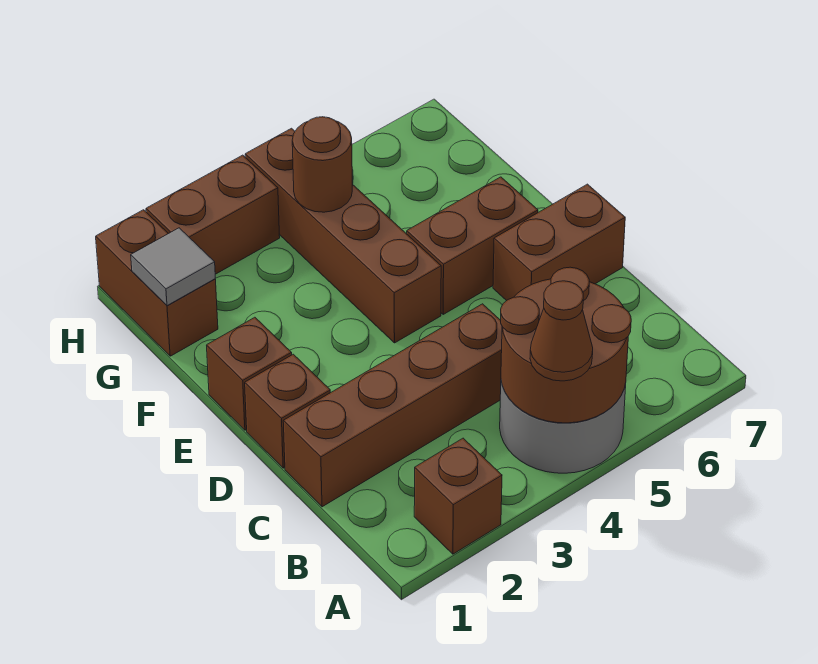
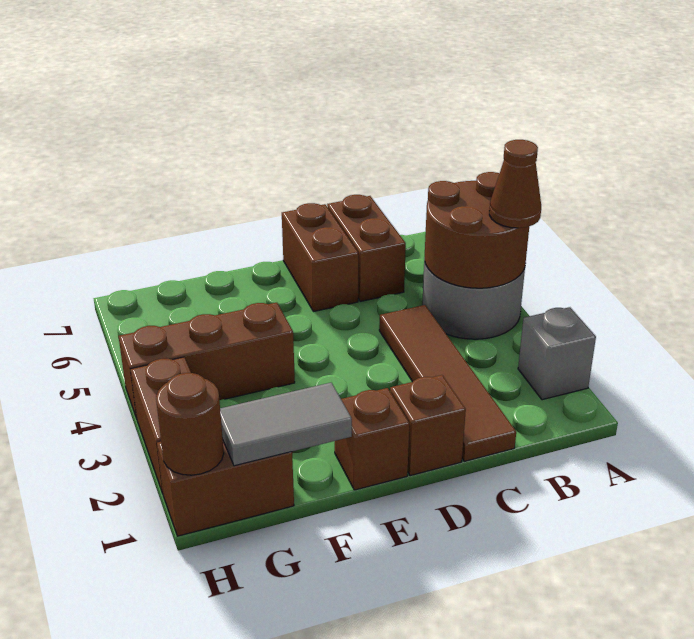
brown 1x1 brick [414,438,502,554] -> grey 1x1 brick [518,307,596,400]
brown 1x4 brick [283,304,502,507] -> brown 1x4 tile [379,305,516,461]
brown 1x4 brick [245,128,441,343] -> brown 1x3 brick [119,303,295,418]
brown 1x2 brick [407,177,538,314] -> brown 1x2 brick moved to [327,195,406,301]
grey 1x1 tile [131,228,215,306] -> grey 1x2 tile [220,383,352,466]
brown 1x1 round brick [292,117,352,212] -> brown 1x1 round brick moved to [156,373,224,475]

